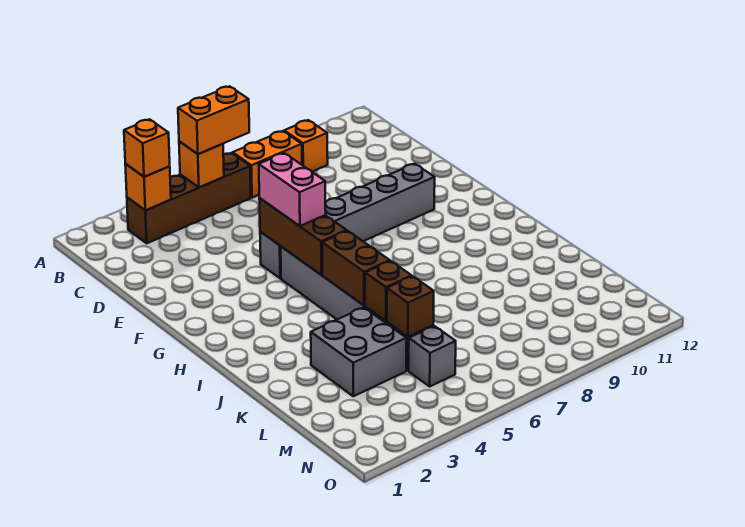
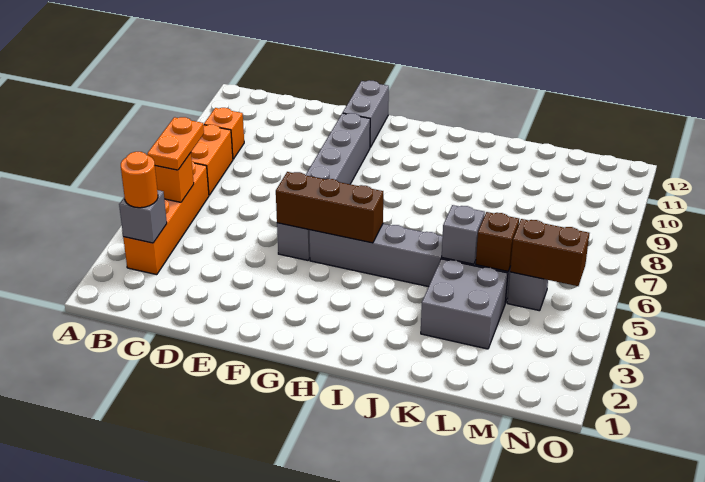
brown 1x4 brick [127,153,251,243] -> orange 1x4 brick [123,162,209,275]
orange 1x1 brick [125,164,171,210] -> grey 1x1 brick [119,190,167,243]
orange 1x1 brick [124,119,170,177] -> orange 1x1 round brick [121,152,158,208]
orange 1x2 brick [178,86,249,154] -> orange 1x2 plate [147,117,204,170]
pink 1x2 brick [259,153,326,226] -> none
none -> grey 1x2 brick [343,80,389,147]
brown 1x2 brick [322,231,390,305] -> brown 1x2 brick moved to [510,219,589,286]
brown 1x1 brick [365,261,412,321] -> grey 1x1 brick [442,205,485,264]

